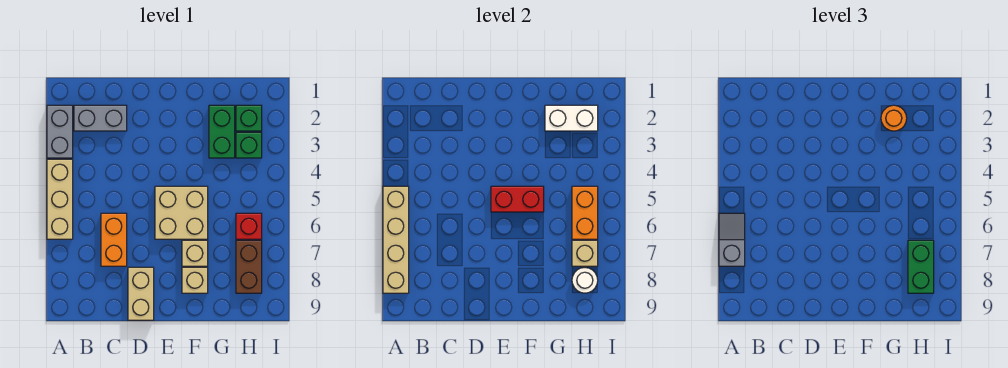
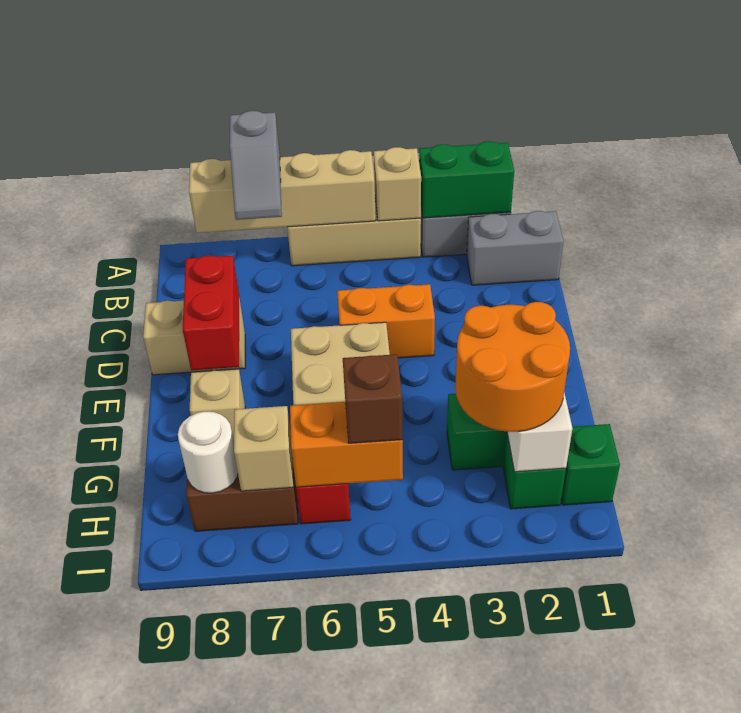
grey 1x2 slope [719,213,745,266] -> grey 1x2 slope turned to [230,111,282,220]
grey 1x2 brick [74,105,127,131] -> grey 1x2 brick turned to [467,211,564,285]
orange 1x2 brick [101,213,127,266] -> orange 1x2 brick moved to [337,284,435,358]
red 1x2 brick [491,186,544,212] -> red 1x2 brick moved to [183,255,239,370]
tan 1x1 brick [182,240,208,266] -> tan 1x1 brick moved to [374,147,421,221]
orange 1x1 round brick [881,105,907,131] -> orange 2x2 round brick [455,302,570,432]
green 1x1 brick [236,132,262,158] -> green 1x1 brick moved to [561,424,620,505]
none -> brown 1x1 brick [343,354,403,443]
green 1x2 brick [908,240,934,293] -> green 1x2 brick moved to [419,141,514,218]

